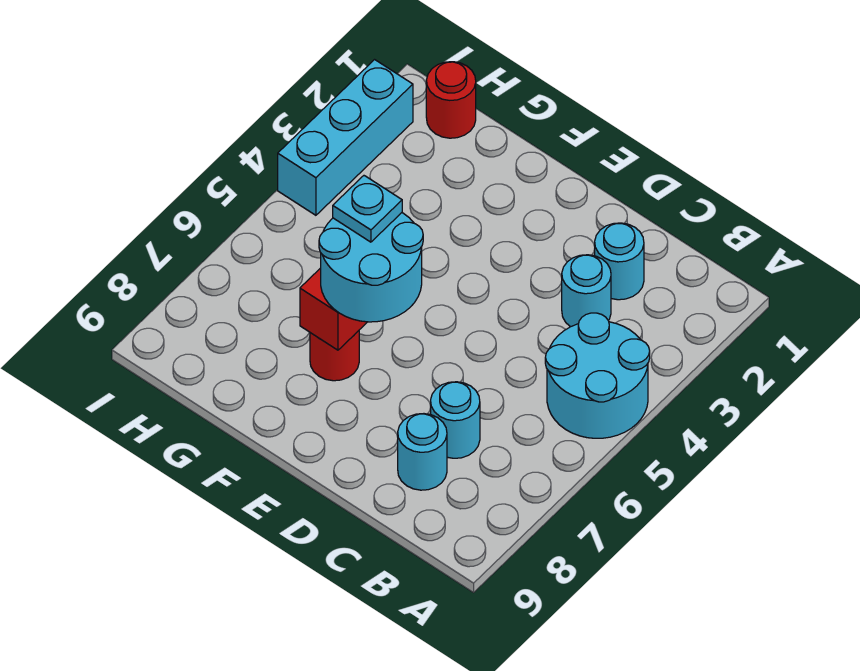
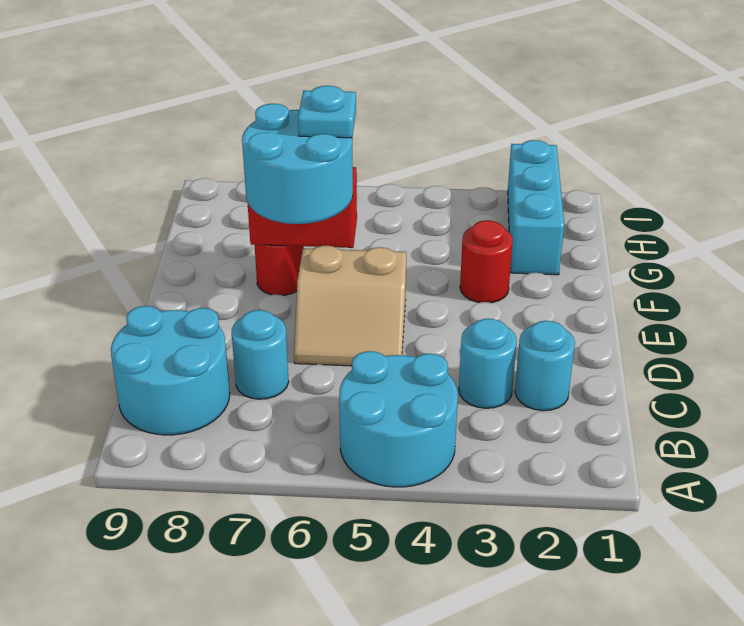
cyan 1x1 round brick [398,414,447,490] -> cyan 2x2 round brick [111,306,230,435]
none -> tan 2x2 slope [294,245,406,366]
red 1x1 round brick [426,62,476,138] -> red 1x1 round brick moved to [460,220,513,303]
cyan 1x3 brick [278,60,413,215] -> cyan 1x3 brick turned to [508,140,564,275]

